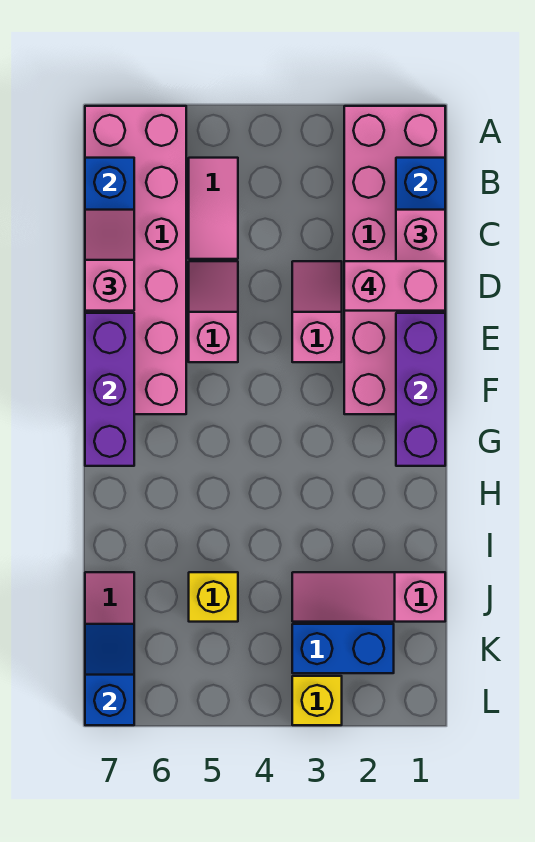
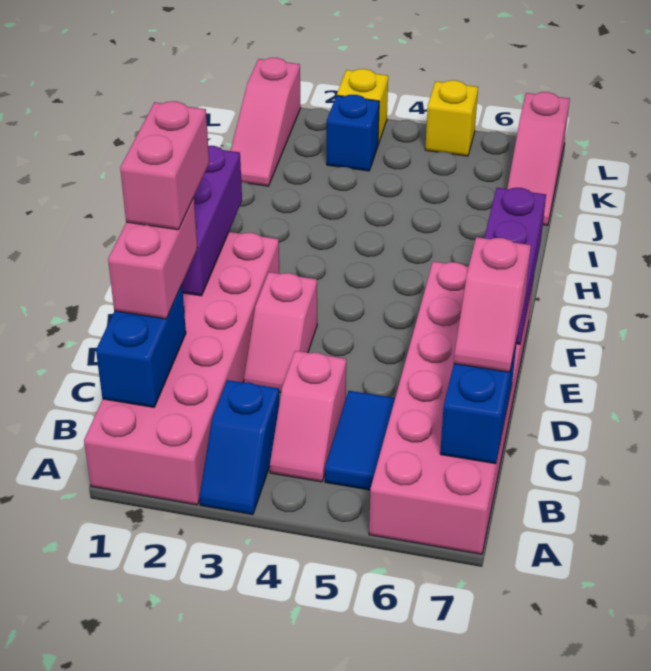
pink 1x2 tile [189,158,238,259] -> blue 1x2 tile [325,391,395,490]
pink 1x2 brick [344,261,445,311] -> pink 1x2 brick turned to [120,101,209,230]
pink 1x2 slope [189,261,238,362] -> pink 1x2 slope moved to [270,351,346,482]
pink 1x3 slope [292,572,445,622] -> pink 1x3 slope turned to [231,58,301,186]
yellow 1x1 brick [189,572,238,622] -> yellow 1x1 brick moved to [425,80,478,156]
blue 1x2 brick [292,624,394,673] -> blue 1x1 brick [327,95,379,171]
blue 1x2 slope [85,624,134,725] -> blue 1x2 slope moved to [200,380,279,515]

